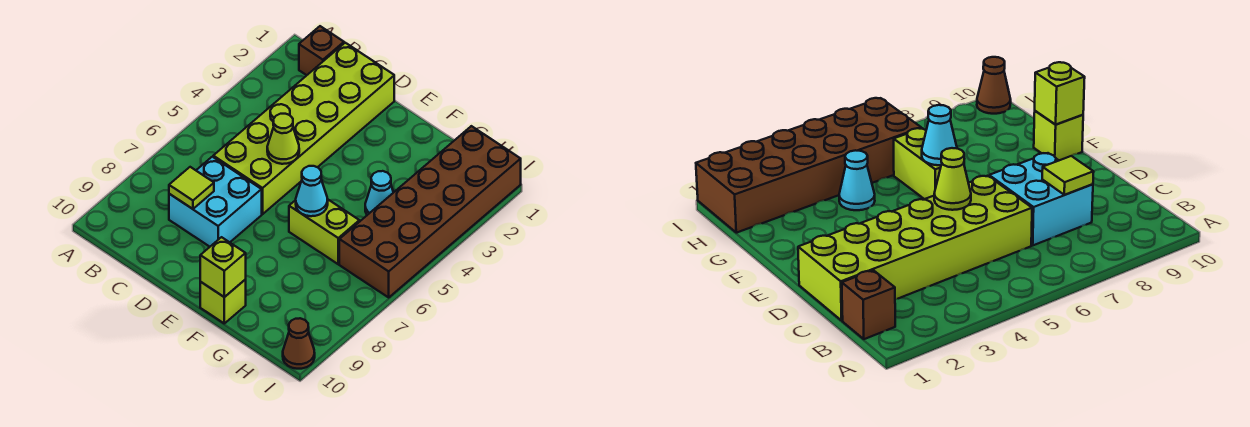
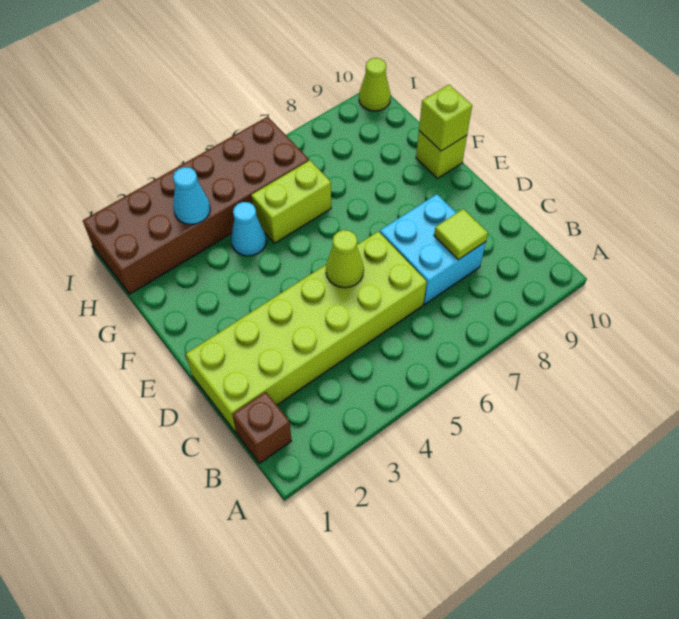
lime 1x2 brick [289,199,359,264] -> lime 1x2 brick turned to [251,160,331,243]
cyan 1x1 cone [296,166,328,216] -> cyan 1x1 cone moved to [173,167,210,224]
brown 1x1 cone [283,318,315,369] -> lime 1x1 cone [359,58,391,111]

